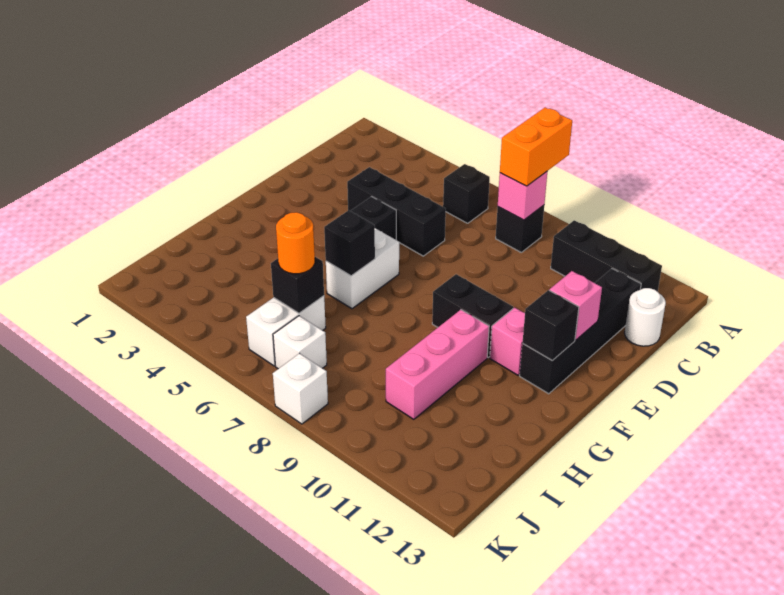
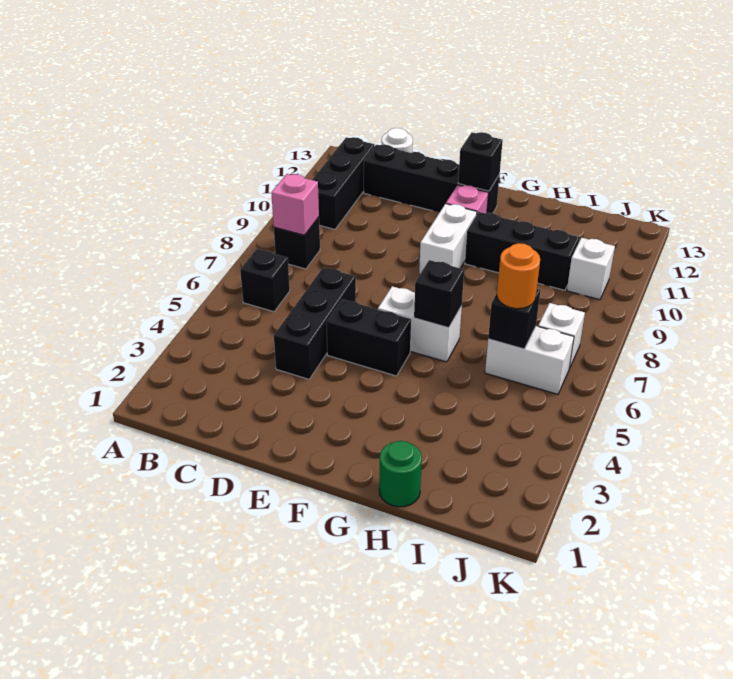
orange 1x2 brick [500,108,572,186] -> none
pink 1x1 brick [549,271,602,340] -> none
black 1x2 brick [432,274,513,357] -> white 1x2 brick [419,204,477,275]
pink 1x3 brick [386,310,489,419] -> black 1x3 brick [465,212,580,290]
none -> green 1x1 round brick [379,441,422,507]
white 1x1 brick [273,353,328,424] -> white 1x1 brick moved to [567,238,615,300]

